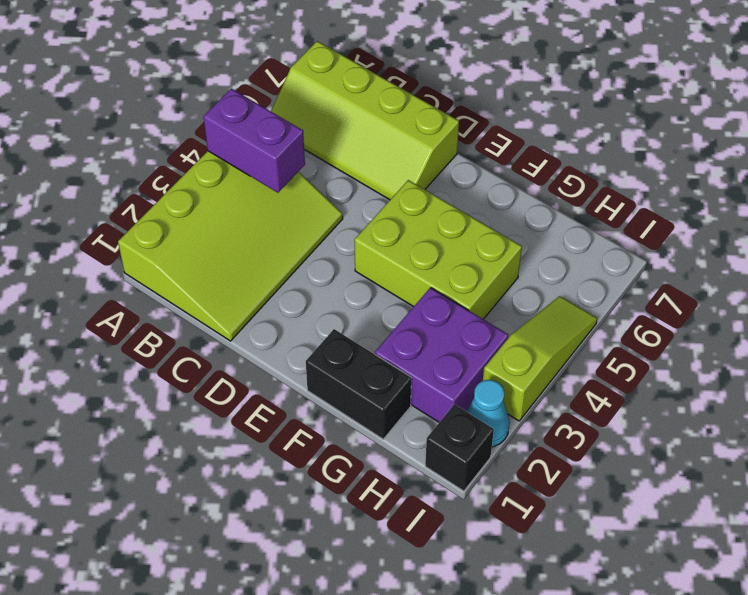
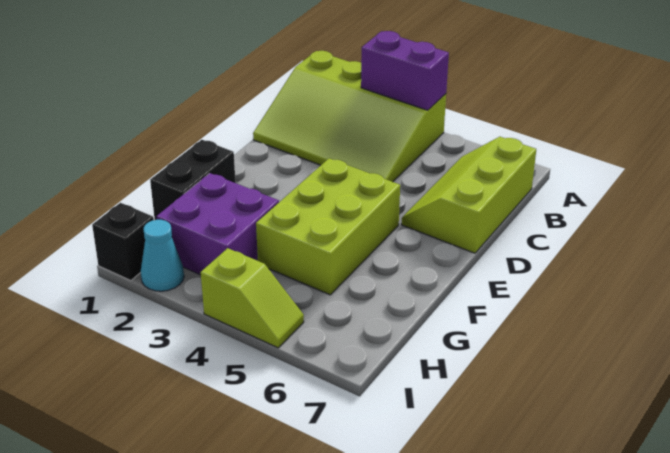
purple 1x2 brick [203,89,305,193] -> purple 1x2 brick turned to [361,31,449,110]
lime 2x4 slope [271,41,459,200] -> lime 2x3 slope [401,137,536,253]
lime 1x3 slope [483,296,597,421] -> lime 1x2 slope [201,248,304,348]

